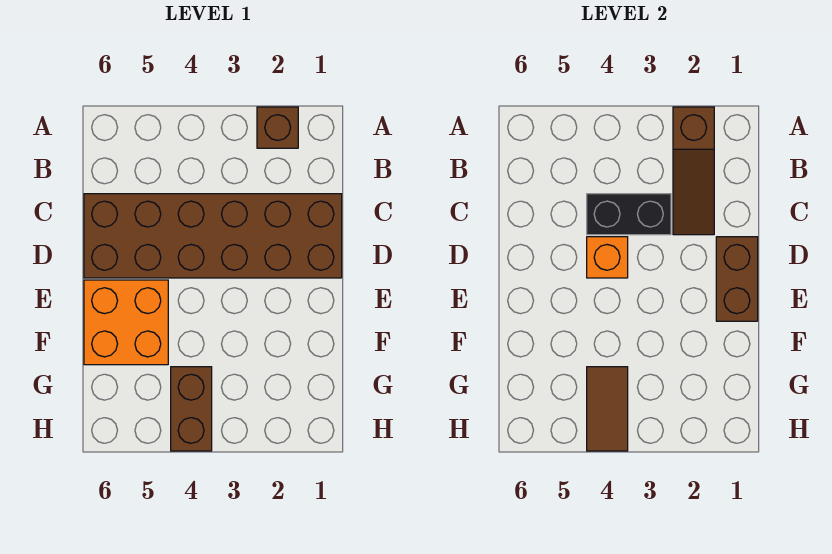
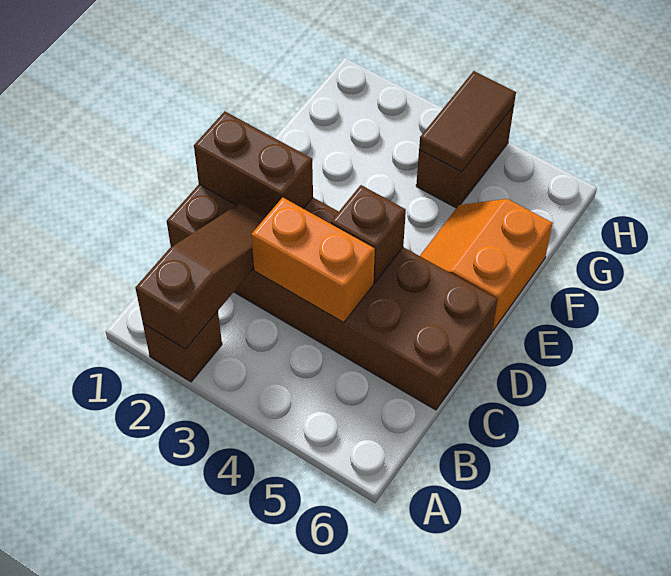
black 1x2 brick [587,194,671,235] -> orange 1x2 brick [251,197,375,323]
brown 1x2 brick [716,237,758,321] -> brown 1x2 brick turned to [194,111,313,217]
orange 1x1 brick [587,237,628,278] -> brown 1x1 brick [331,185,406,283]
orange 2x2 brick [84,280,168,365] -> orange 2x2 slope [420,199,553,331]

